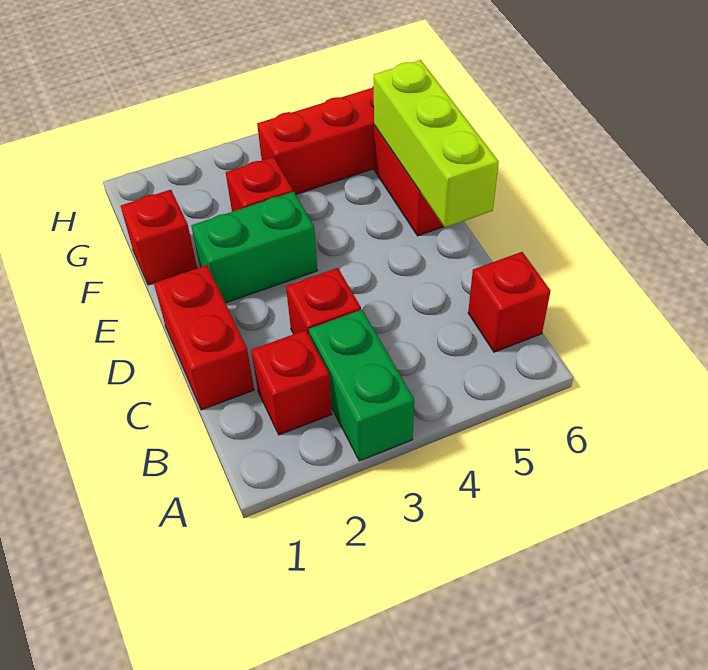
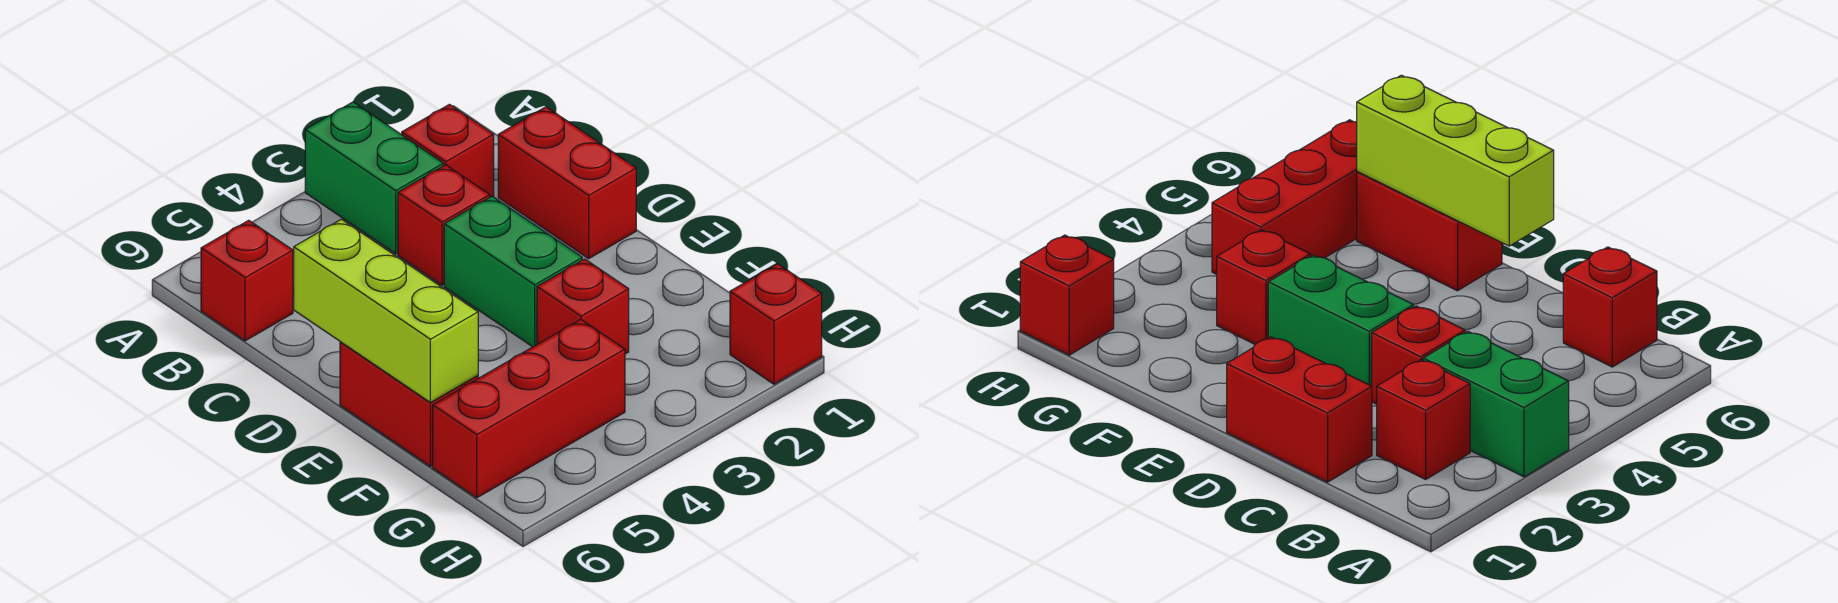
green 1x2 brick [191,192,318,303] -> green 1x2 brick turned to [444,196,582,347]
red 1x1 brick [121,190,197,285] -> red 1x1 brick moved to [730,264,822,384]

